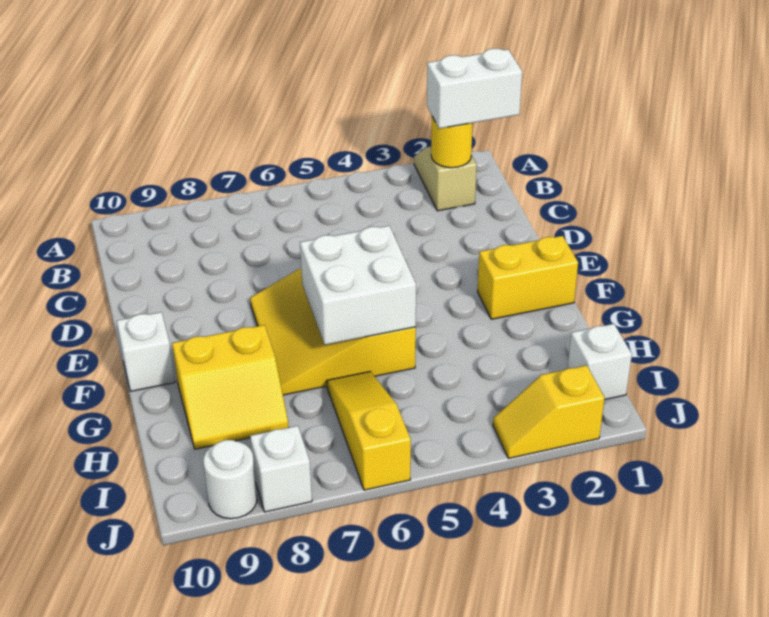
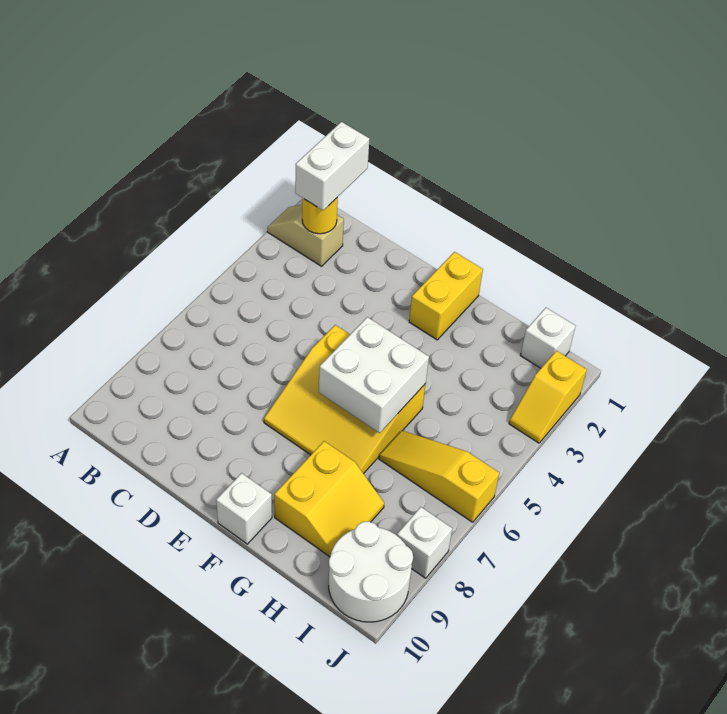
white 1x1 round brick [203,440,257,519] -> white 2x2 round brick [329,521,413,622]

